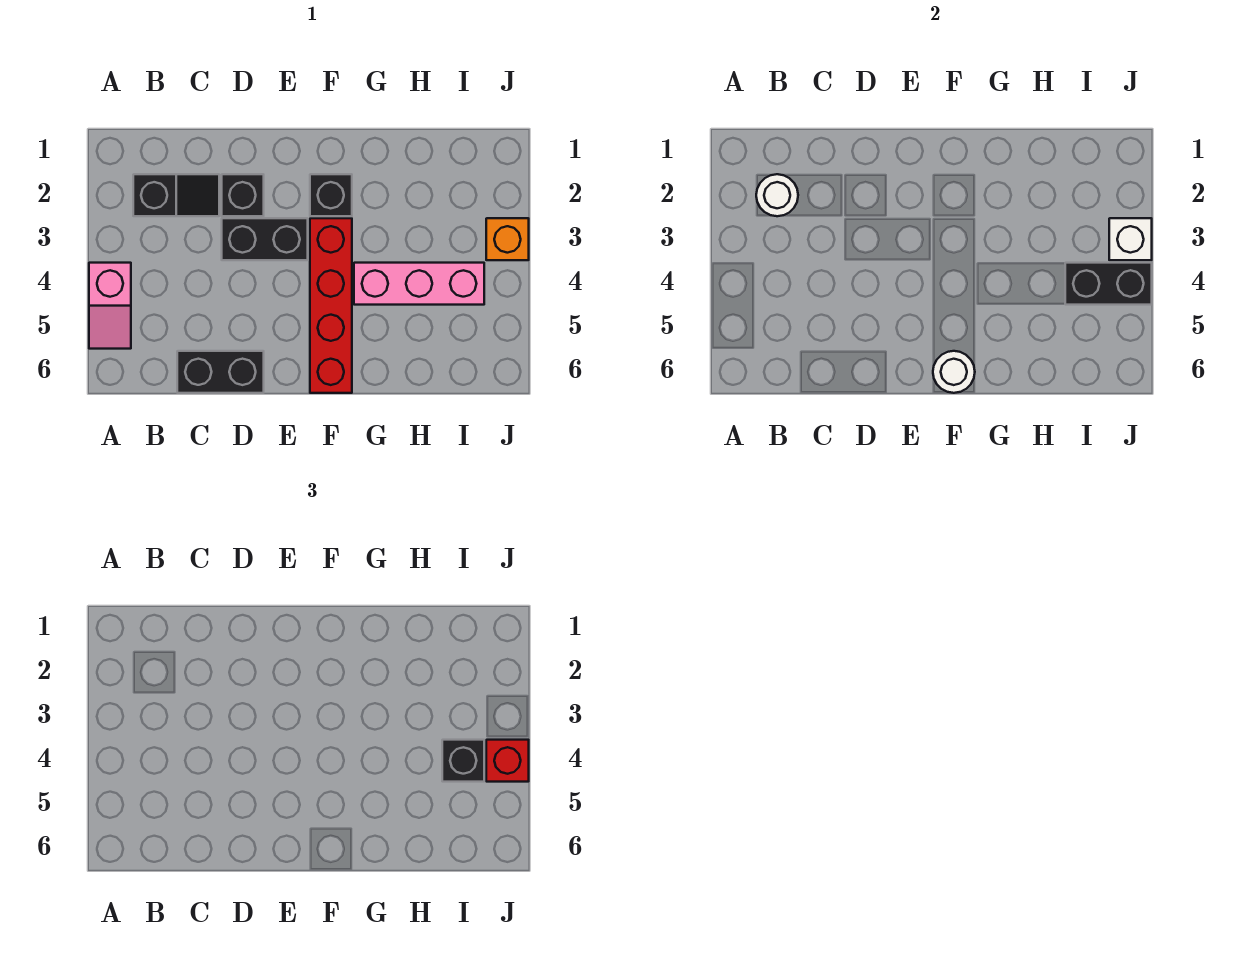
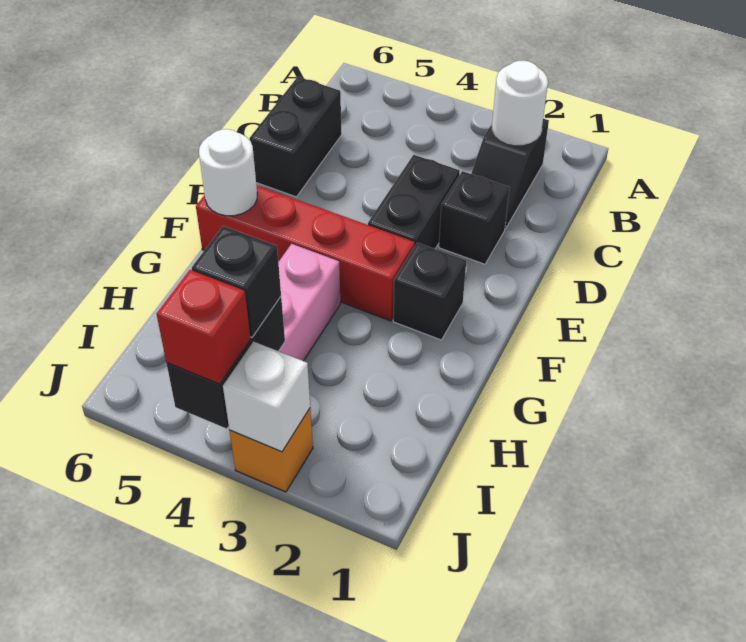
pink 1x2 slope [89,263,131,349] -> none

